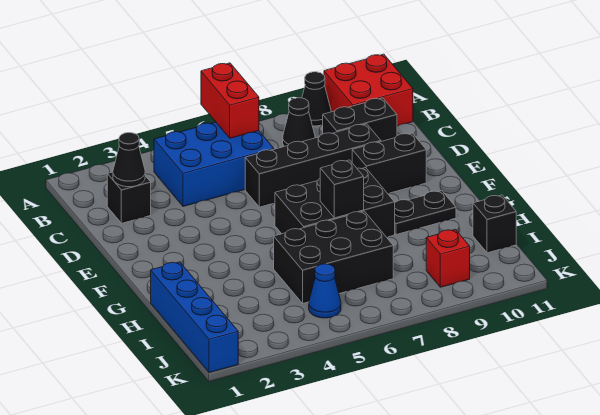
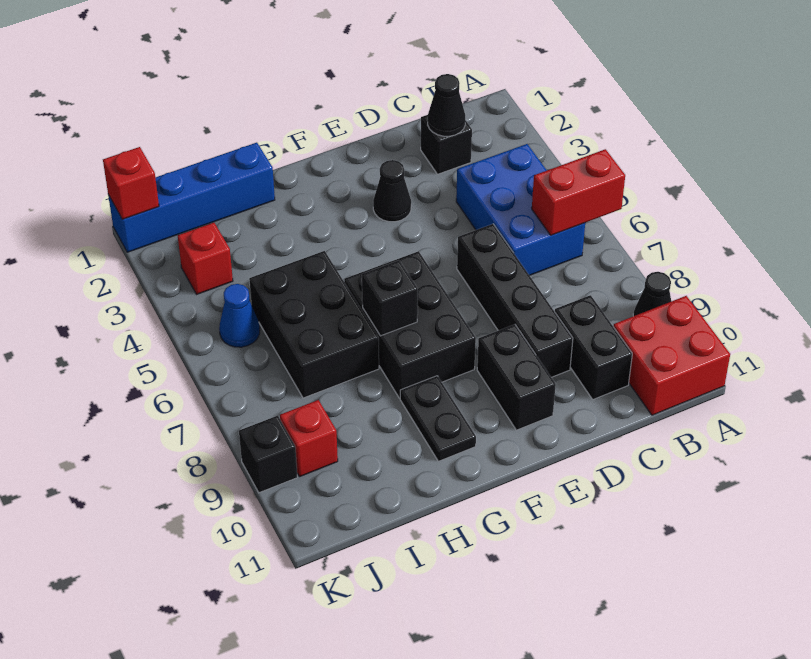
black 1x1 cone [283,98,315,146] -> black 1x1 cone moved to [373,160,411,222]
black 1x1 brick [473,195,516,253] -> black 1x1 brick moved to [239,416,297,493]
none -> red 1x1 brick [178,223,233,294]
none -> red 1x1 brick [103,147,159,219]

